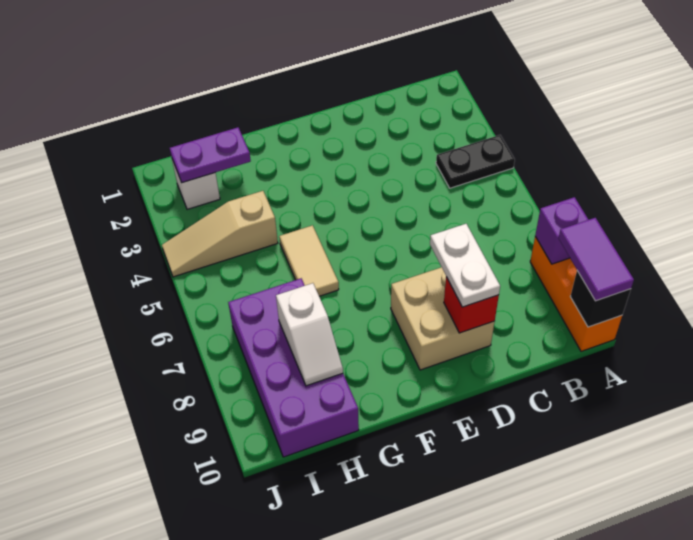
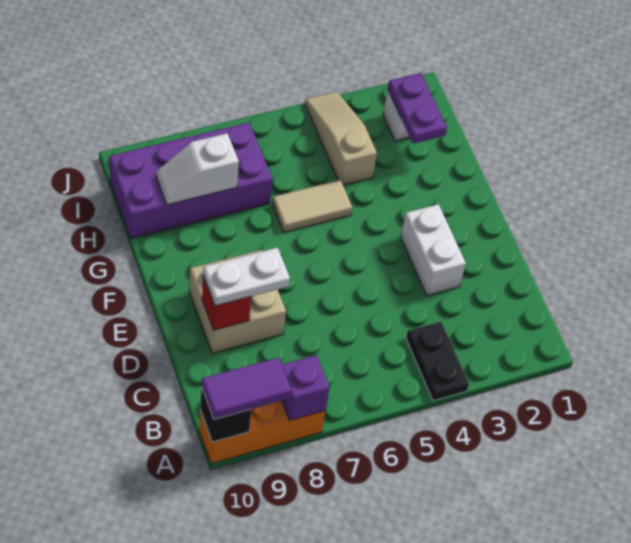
none -> white 1x2 brick [401,204,466,296]

